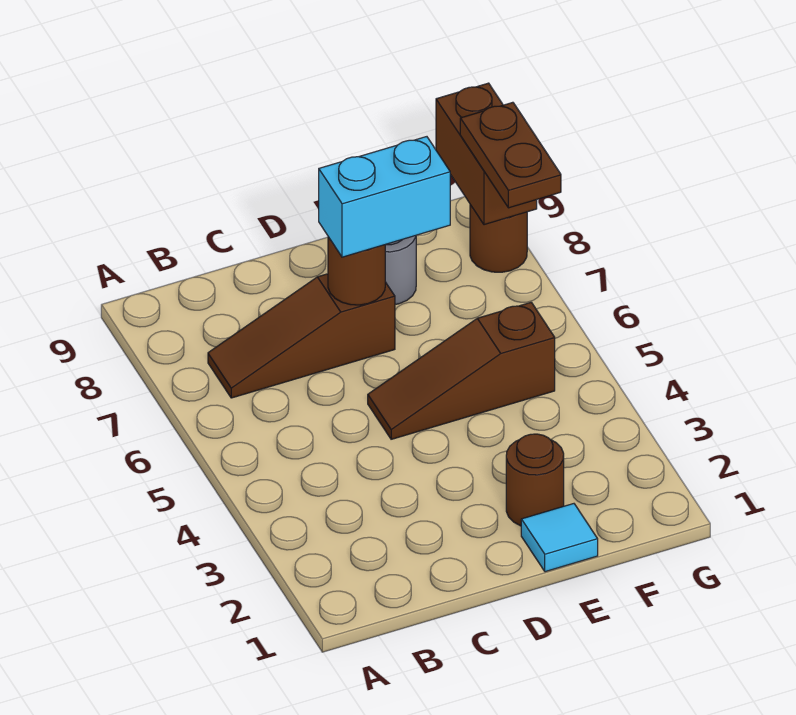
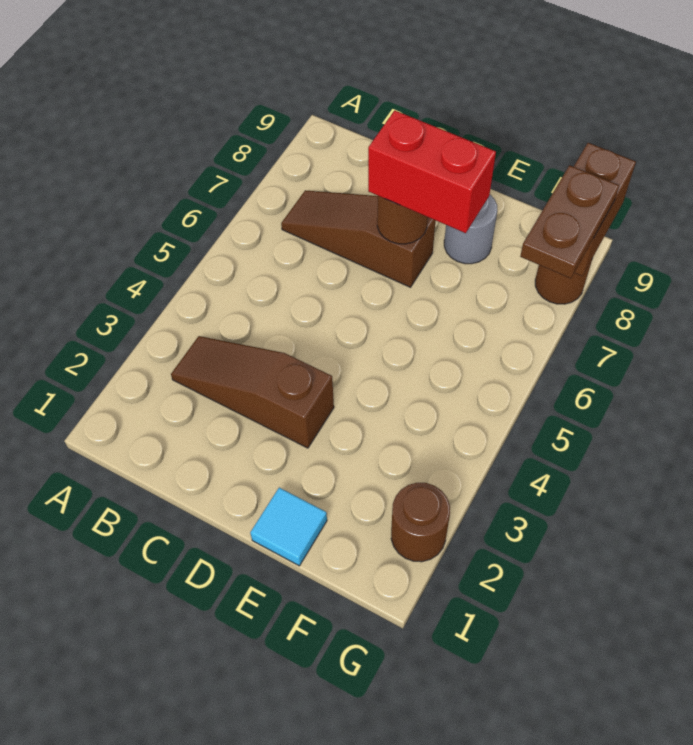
brown 1x3 slope [368,302,555,439] -> brown 1x3 slope moved to [171,336,334,448]
cyan 1x2 brick [319,137,450,257] -> red 1x2 brick [368,111,496,233]
brown 1x1 round brick [506,434,564,526] -> brown 1x1 round brick moved to [391,483,450,562]

